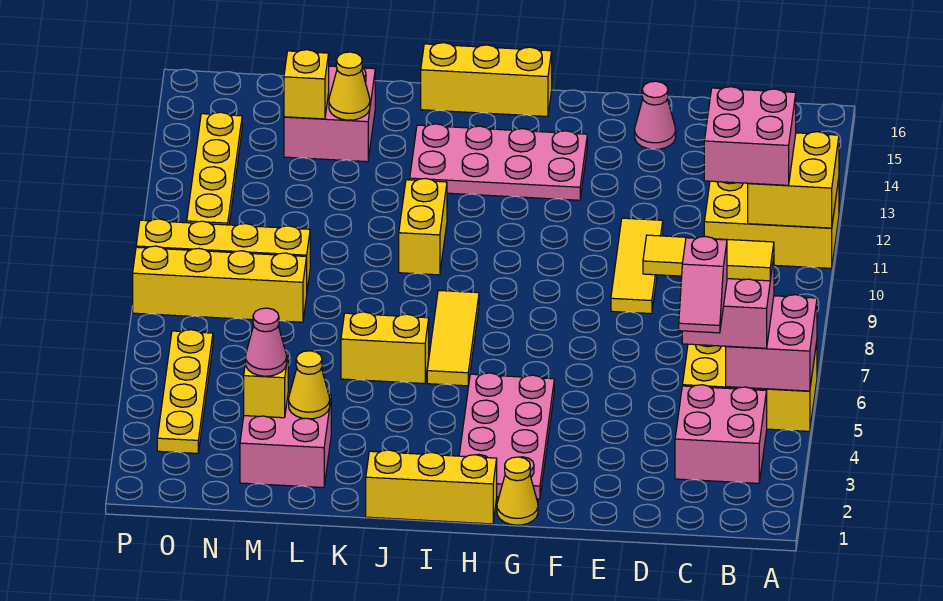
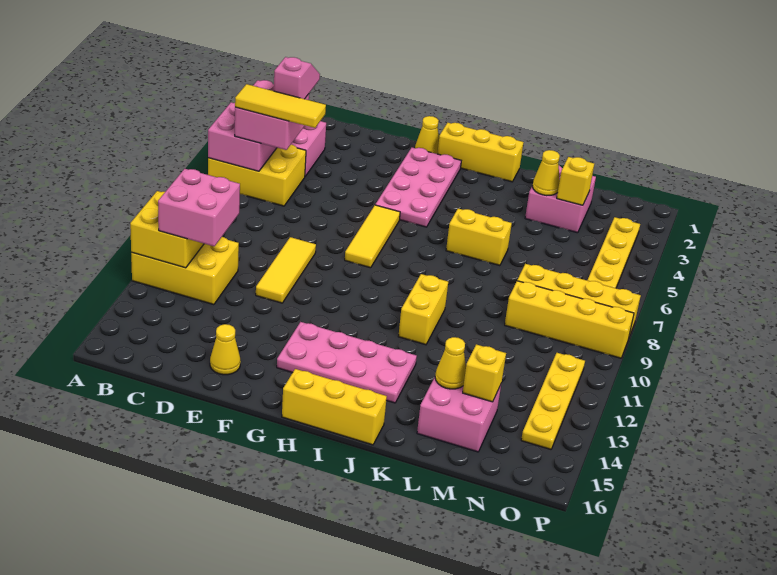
pink 1x1 cone [635,81,676,149] -> yellow 1x1 cone [210,324,241,375]
yellow 1x3 tile [427,290,479,386] -> yellow 1x3 tile moved to [345,205,400,268]
pink 1x1 cone [245,308,287,376] -> none

